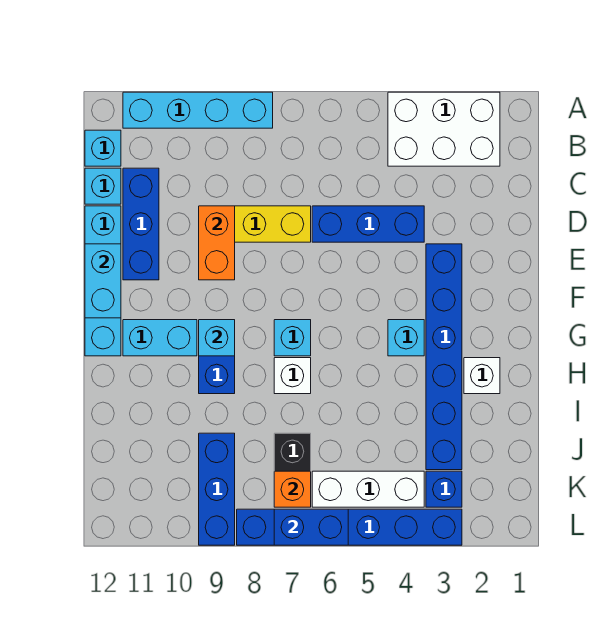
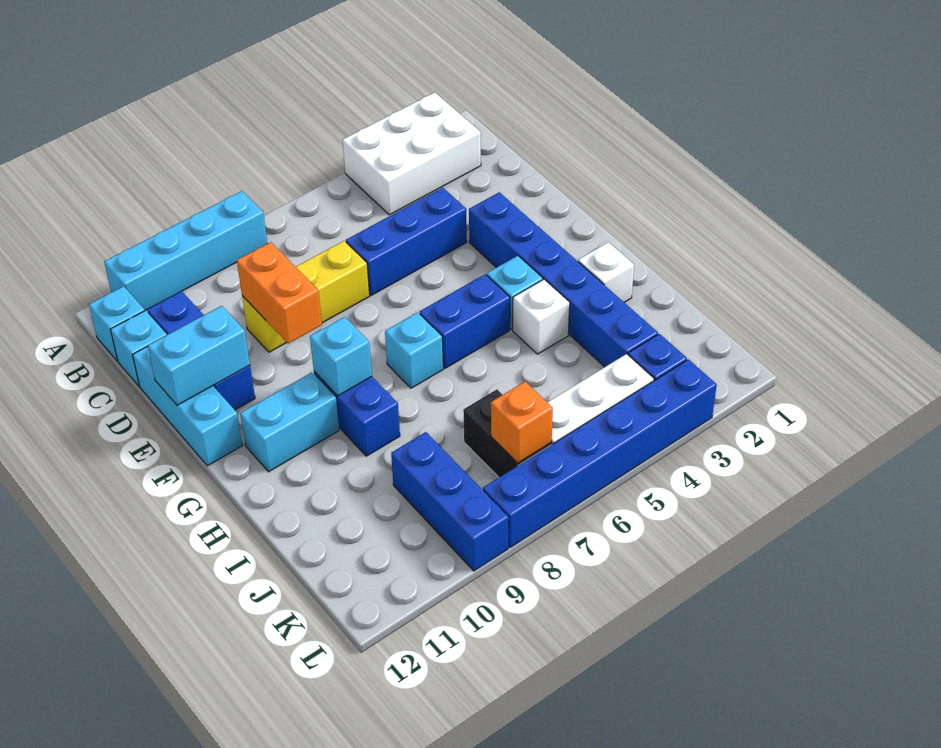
cyan 1x4 brick [85,206,121,356] -> cyan 1x3 brick [133,346,243,466]
cyan 1x2 brick [85,244,121,318] -> cyan 1x2 brick turned to [148,306,250,405]
white 1x1 brick [274,358,311,394] -> white 1x1 brick moved to [513,279,570,354]
blue 1x2 brick [274,509,348,545] -> blue 1x2 brick moved to [420,274,510,368]

